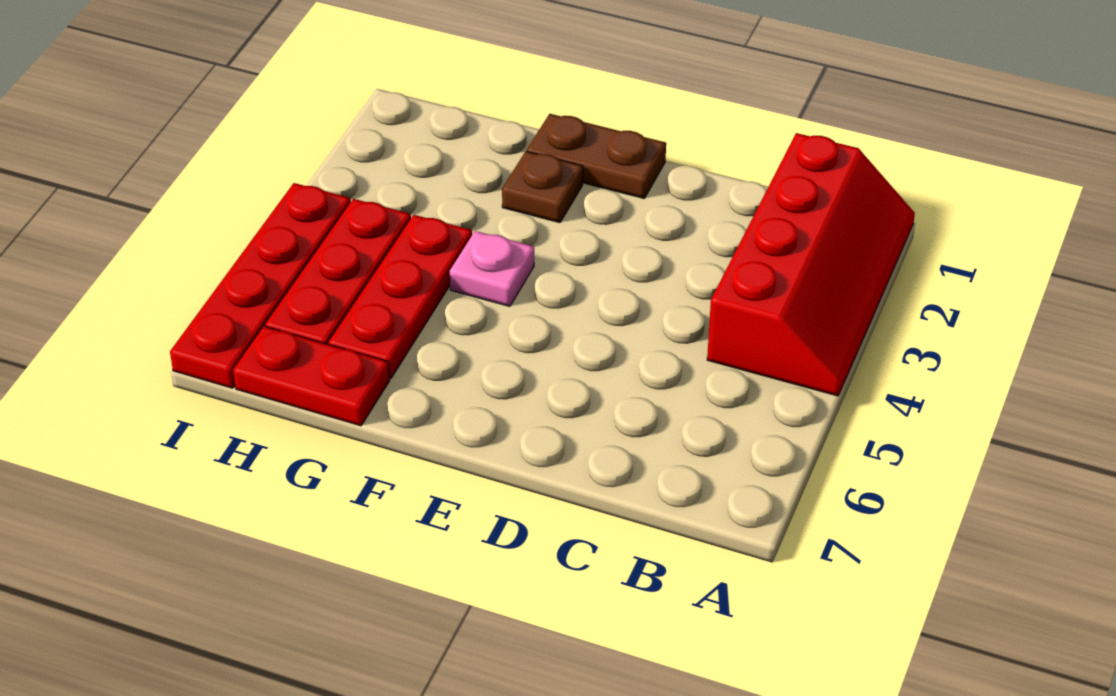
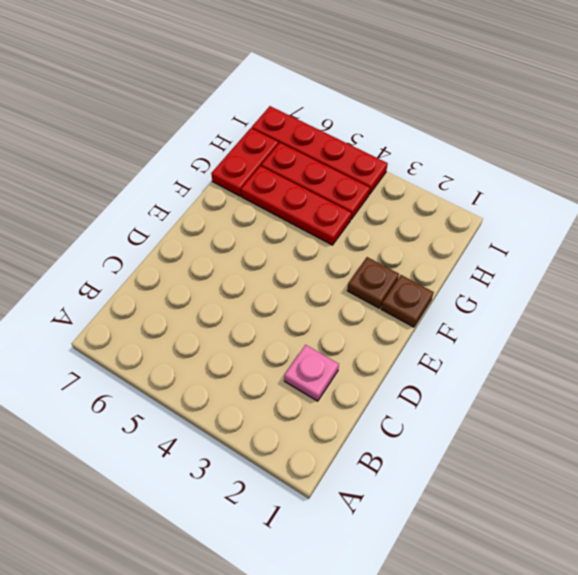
red 2x4 slope [707,133,915,396] -> none
brown 1x2 plate [527,114,666,199] -> brown 1x1 plate [381,275,434,327]
pink 1x1 plate [450,231,534,306] -> pink 1x1 plate moved to [284,345,339,401]

